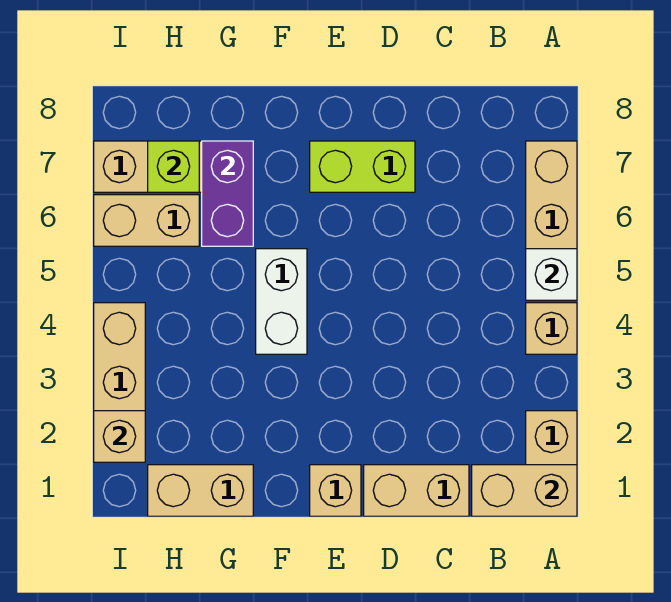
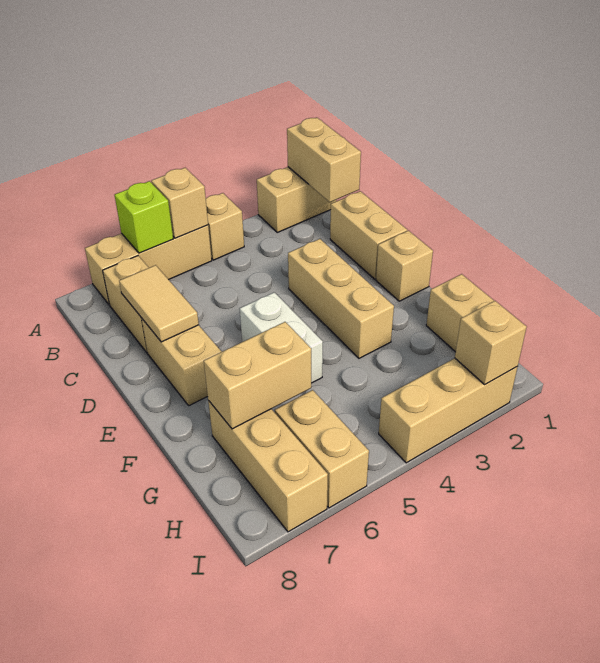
white 1x1 brick [526,249,577,300] -> tan 1x1 brick [151,168,208,238]
none -> tan 1x2 brick [103,256,149,352]
none -> tan 1x2 tile [119,265,199,342]
none -> tan 1x3 brick [288,239,394,358]
lime 1x2 brick [310,141,415,192] -> tan 1x2 brick [141,318,222,406]
white 1x2 brick [256,249,307,354] -> white 1x2 brick turned to [240,292,323,383]
purple 1x2 brick [202,141,253,246] -> tan 1x2 brick [204,322,311,429]
lime 1x1 brick [148,141,199,192] -> lime 1x1 brick moved to [115,181,173,253]

